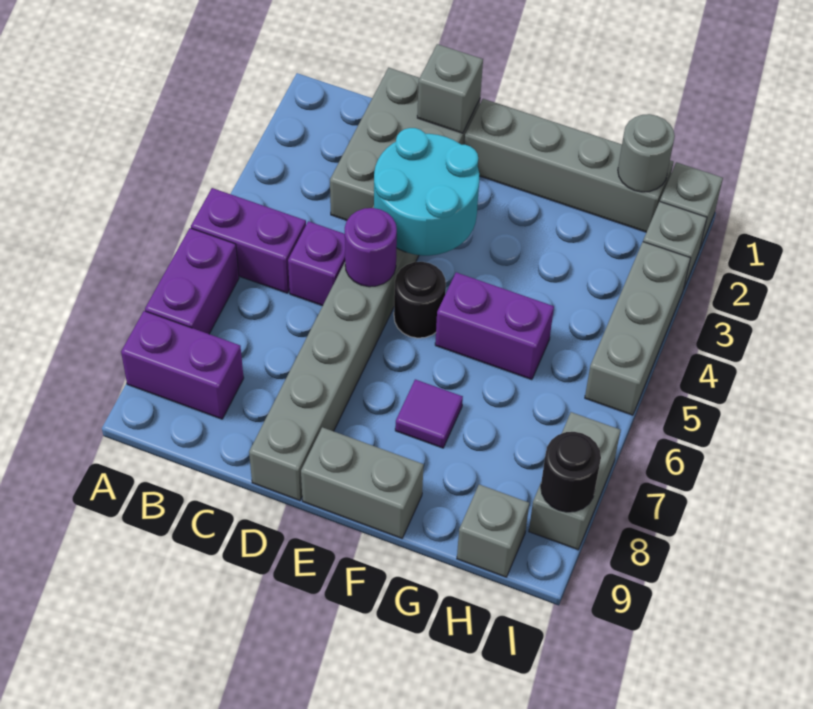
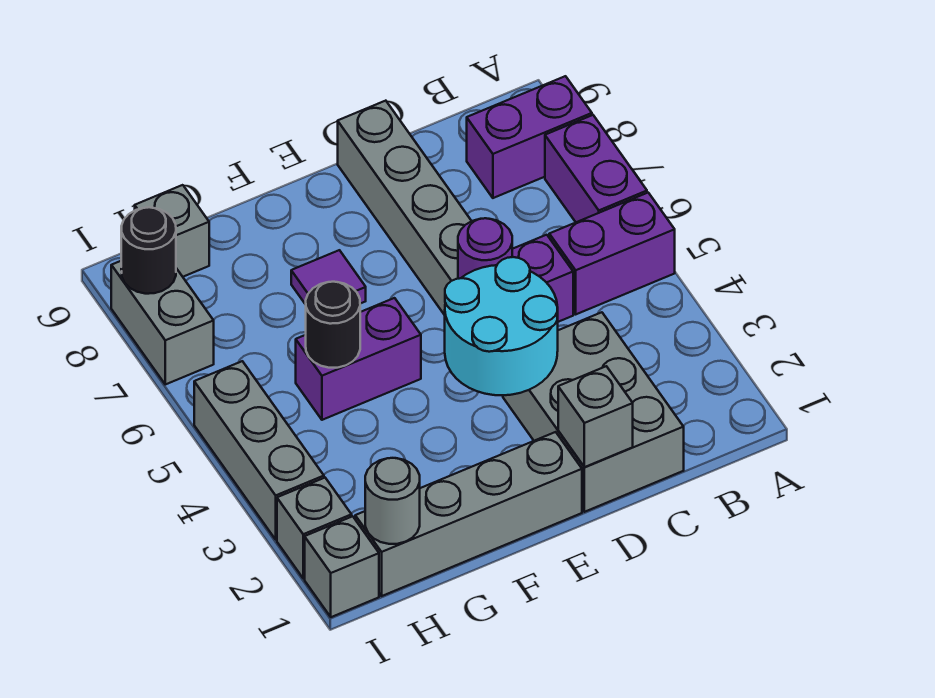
black 1x1 round brick [394,262,446,338] -> black 1x1 round brick moved to [306,282,360,368]
grey 1x2 brick [301,427,424,538] -> none

